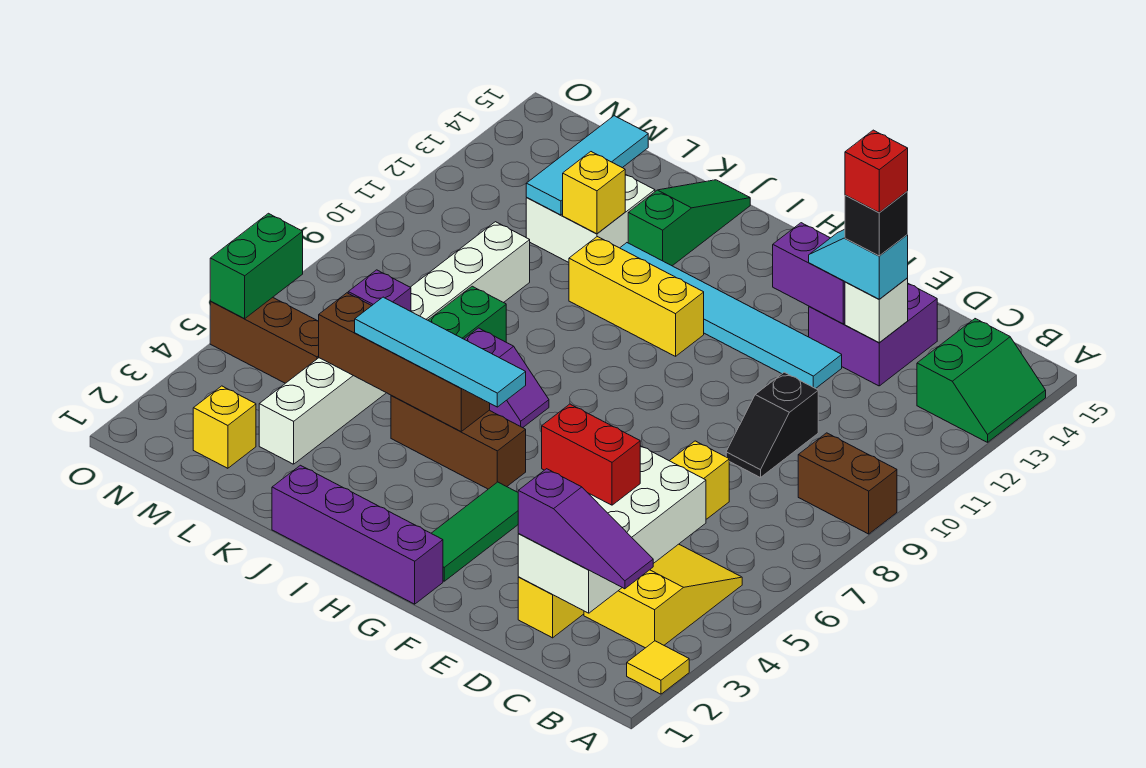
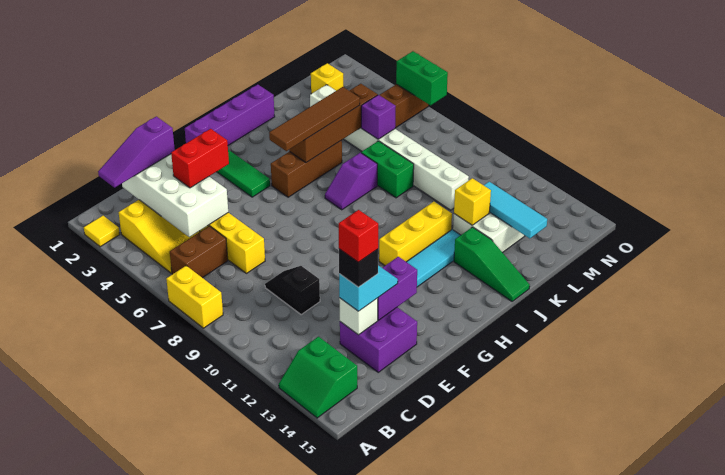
none -> yellow 1x2 brick [166,266,223,328]
brown 1x2 brick [798,433,897,534] -> brown 1x2 brick moved to [170,226,228,278]
cyan 1x4 tile [355,297,526,407] -> brown 1x4 tile [269,87,360,151]

